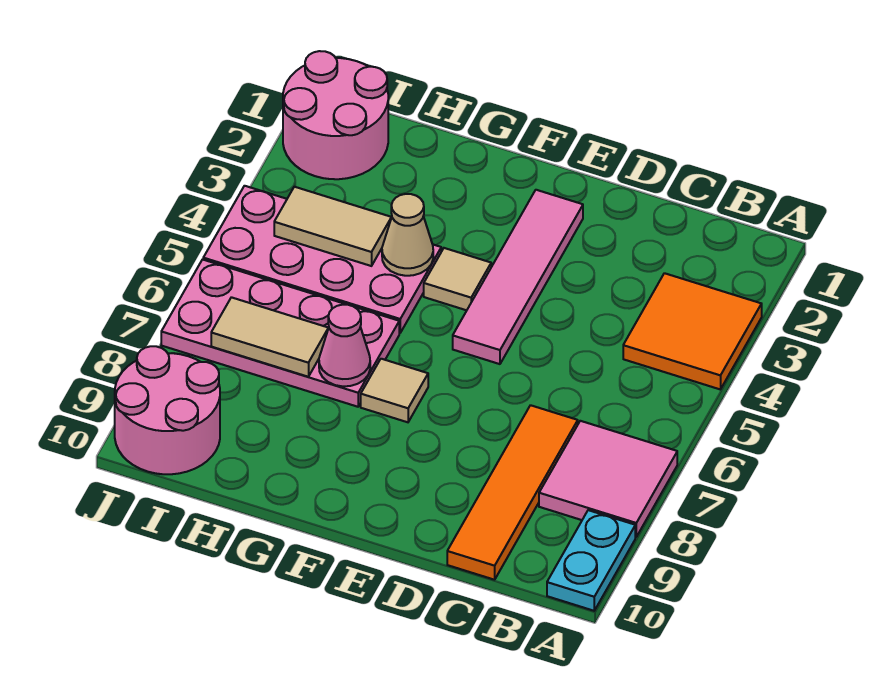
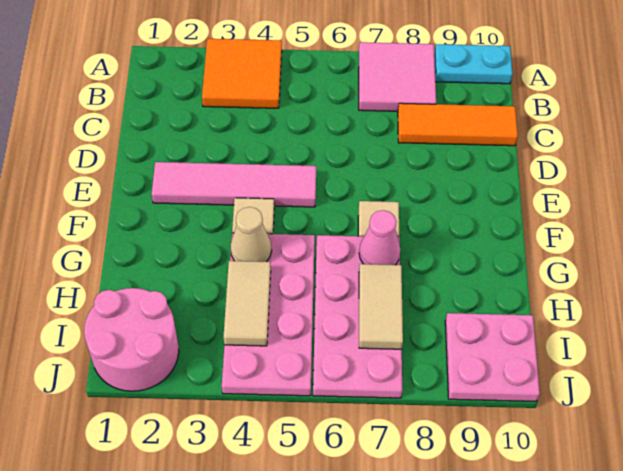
orange 1x4 tile [447,405,578,580] -> orange 1x3 tile [398,103,518,146]
pink 2x2 round brick [115,346,220,474] -> pink 2x2 plate [445,313,540,402]

